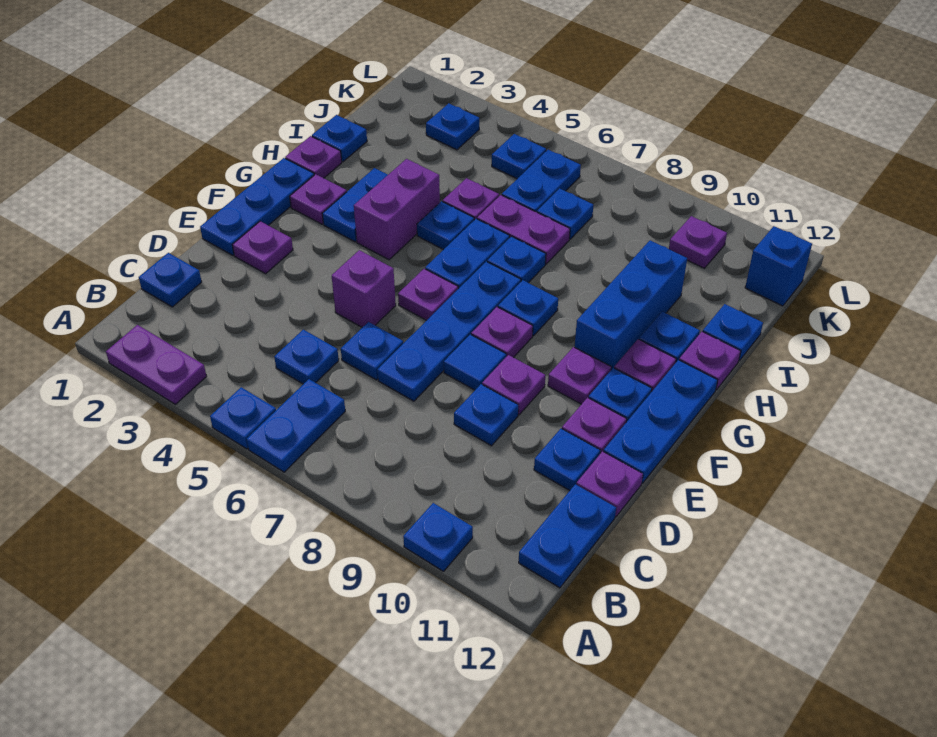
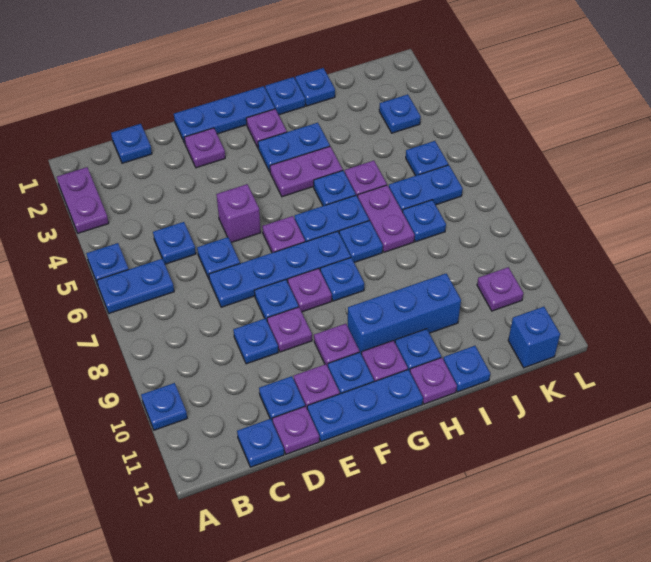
blue 1x2 plate [519,484,616,588] -> blue 1x1 plate [237,419,284,467]
blue 1x1 tile [444,334,506,390] -> blue 1x1 plate [254,280,298,320]
purple 1x2 brick [354,159,440,260] -> purple 1x2 plate [270,146,343,197]
purple 1x1 plate [285,136,342,178] -> blue 1x1 plate [265,77,305,115]

